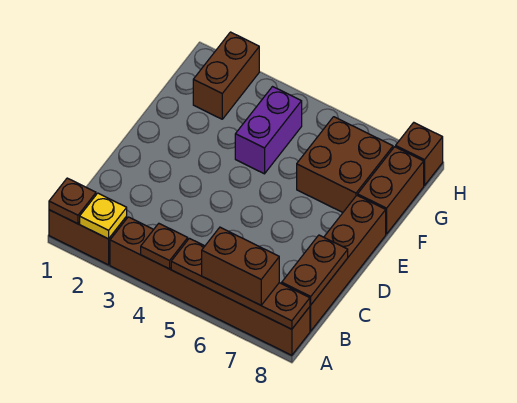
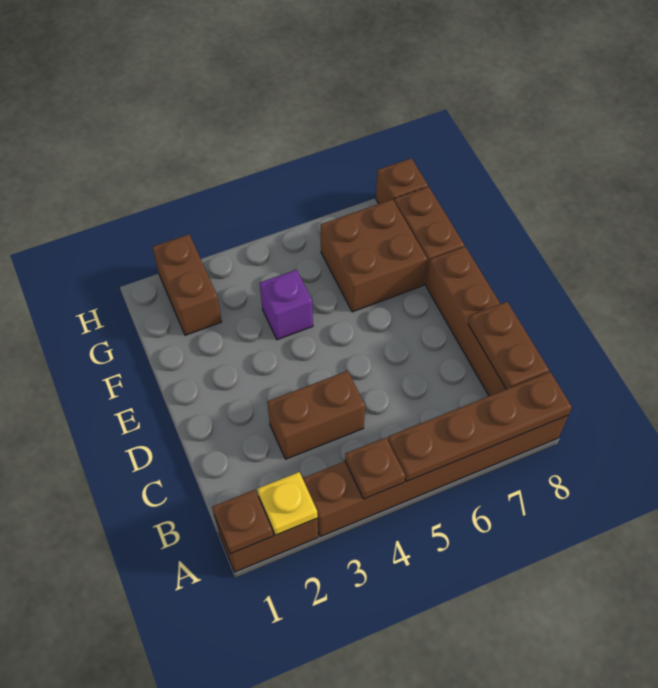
brown 1x2 brick [202,227,279,305] -> brown 1x2 brick moved to [267,371,365,459]
purple 1x2 brick [235,87,302,174] -> purple 1x1 brick [260,270,313,340]

